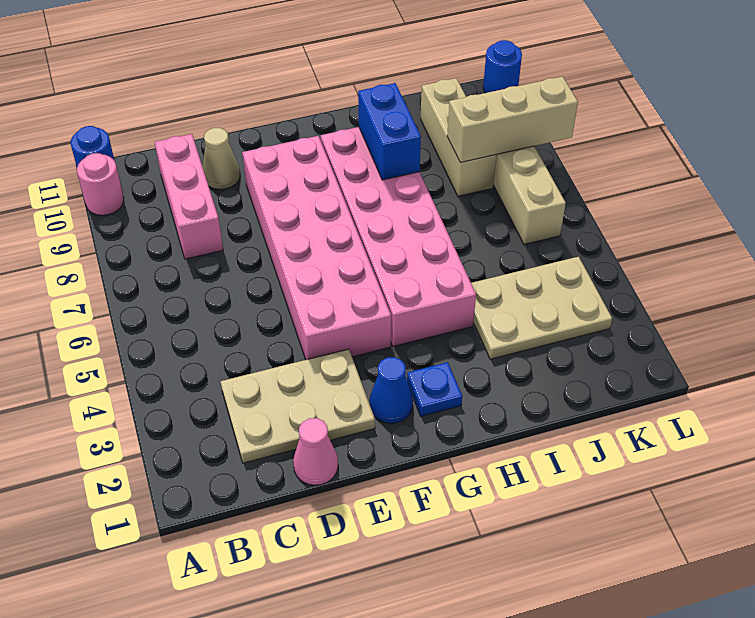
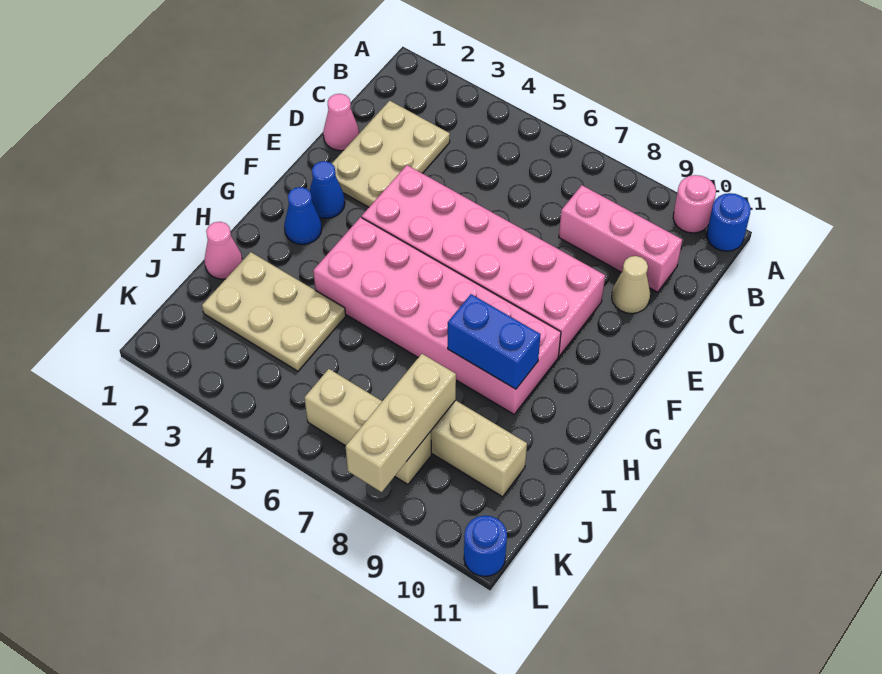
blue 1x1 plate [407,362,462,416] -> blue 1x1 cone [284,187,322,244]
none -> pink 1x1 cone [204,222,242,279]
tan 2x3 plate [471,257,612,359] -> tan 2x3 plate turned to [202,252,346,371]

